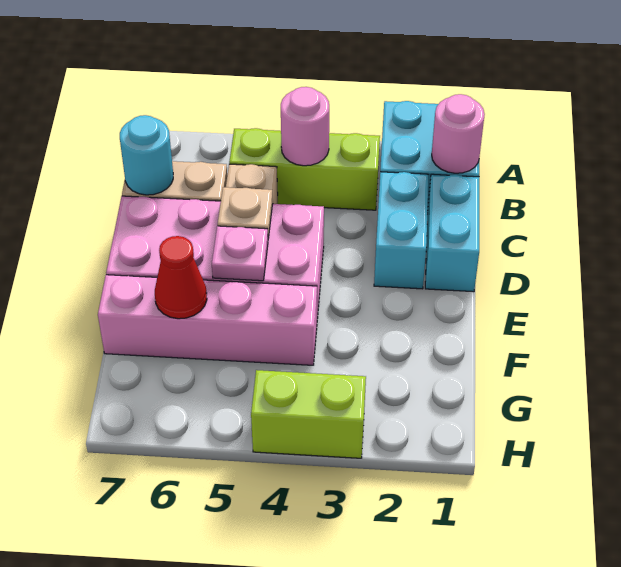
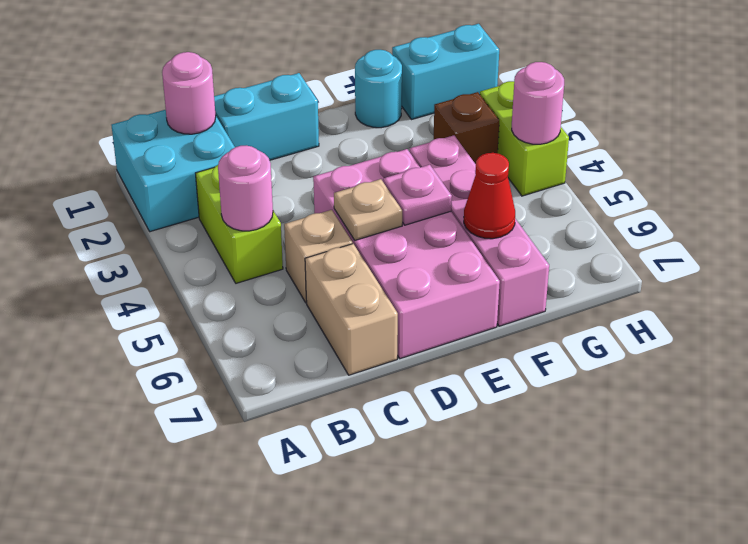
lime 1x3 brick [229,128,380,210] -> lime 1x2 brick [196,165,283,283]
cyan 1x2 brick [374,172,428,289] -> cyan 1x2 brick moved to [392,24,499,120]
cyan 1x1 round brick [120,115,173,195] -> cyan 1x1 round brick moved to [355,50,402,128]
none -> brown 1x1 brick [434,92,499,164]
none -> pink 1x1 round brick [512,62,564,144]

